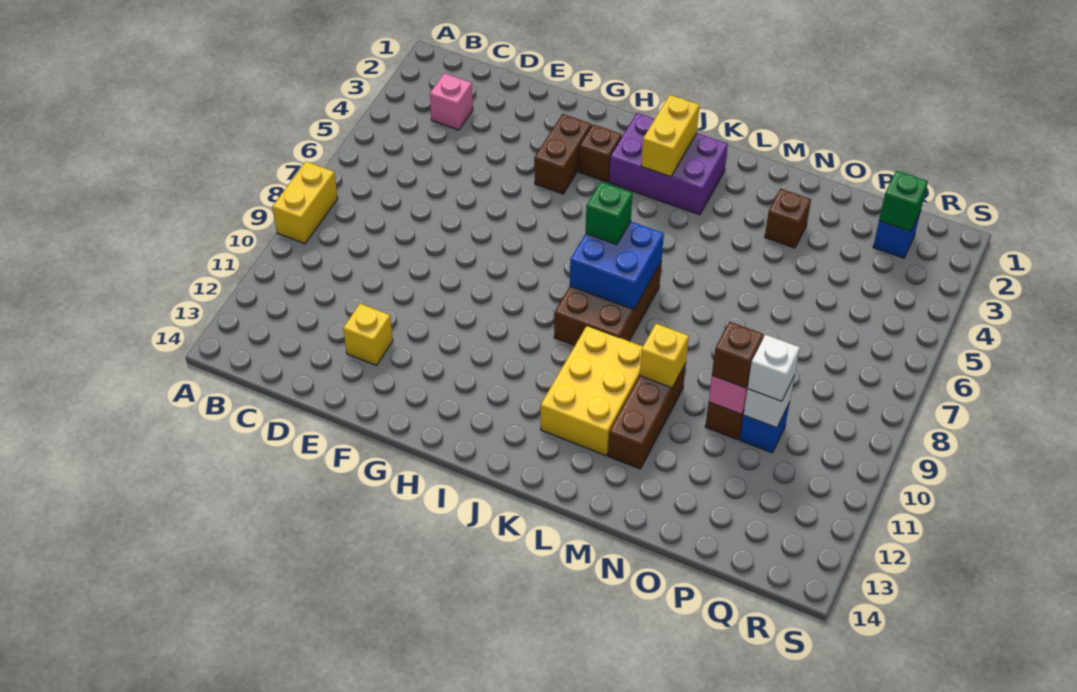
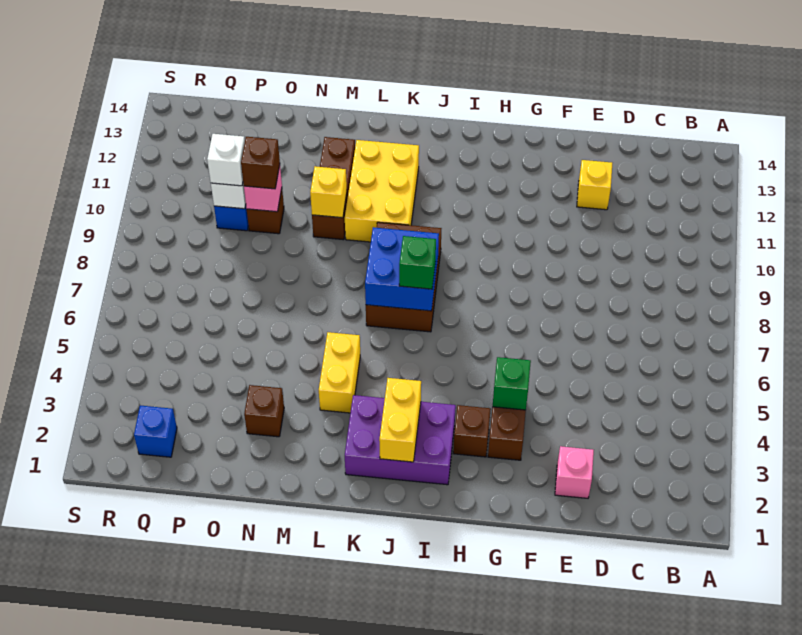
yellow 1x2 brick [273,162,338,244] -> yellow 1x2 brick moved to [319,332,360,413]
pink 1x1 brick [430,73,473,130] -> pink 1x1 brick moved to [555,446,594,498]
green 1x1 brick [879,171,928,231] -> green 1x1 brick moved to [493,357,531,410]

